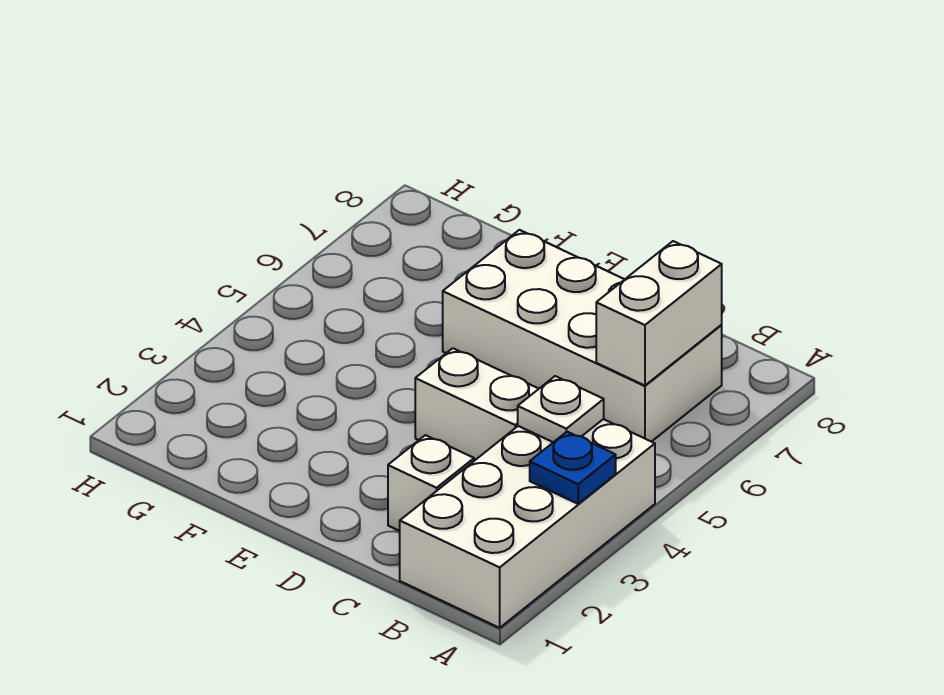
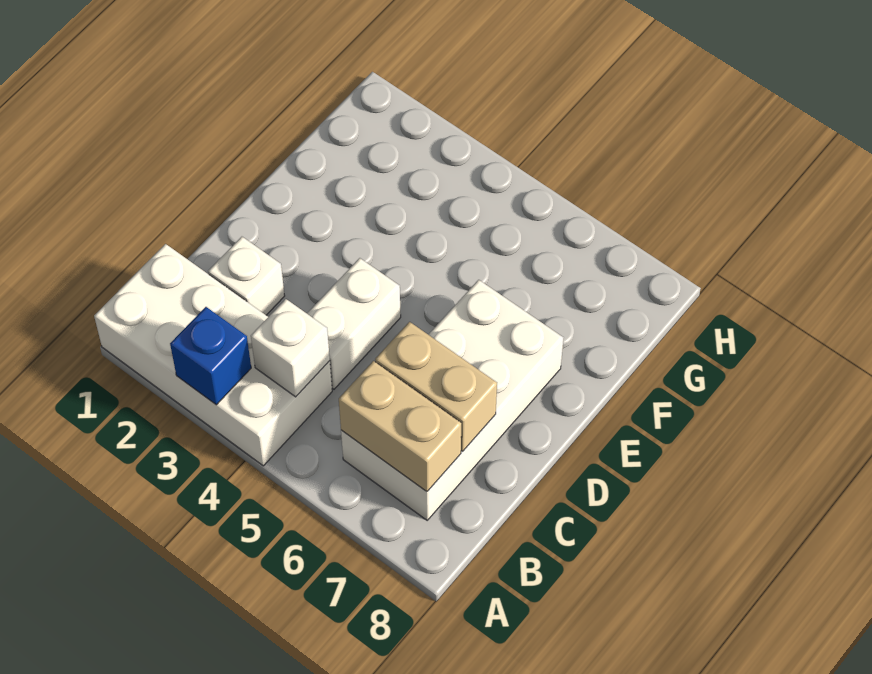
blue 1x1 plate [530,432,616,504] -> blue 1x1 brick [170,307,251,405]
white 1x1 plate [518,376,604,442] -> white 1x1 brick [251,299,330,397]
white 1x2 brick [596,241,722,386] -> tan 1x2 brick [339,361,461,492]
none -> tan 1x2 brick [375,322,497,451]

